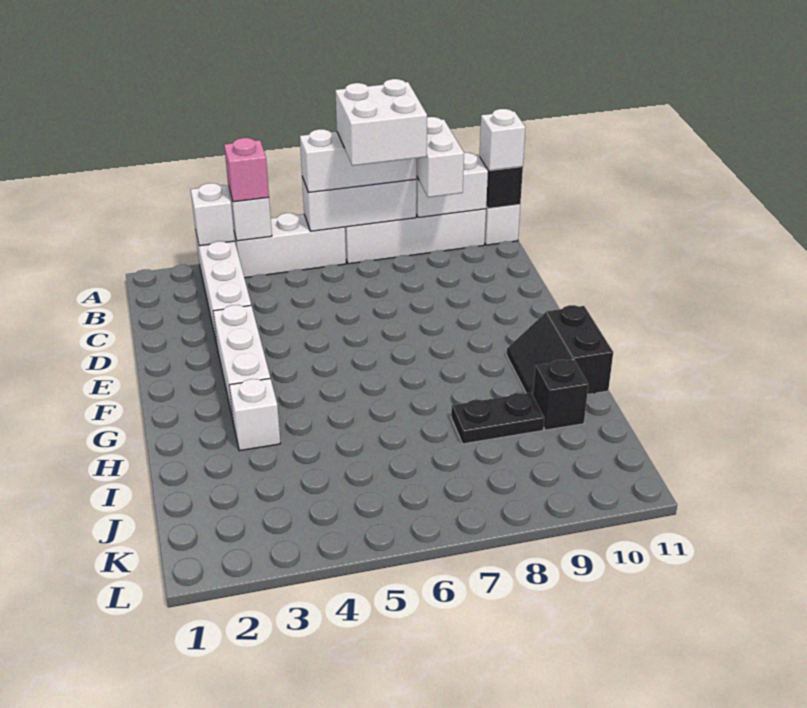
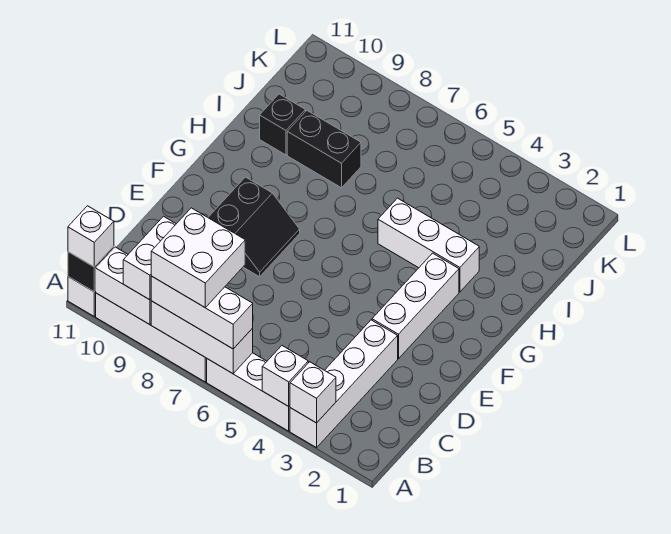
pink 1x1 brick [224,138,269,202] -> none
black 2x2 slope [507,305,613,395] -> black 2x2 slope moved to [208,177,300,277]
white 1x1 brick [229,378,281,451] -> white 1x3 brick [378,198,479,292]
black 1x2 plate [451,393,544,444] -> black 1x2 brick [287,111,361,188]

